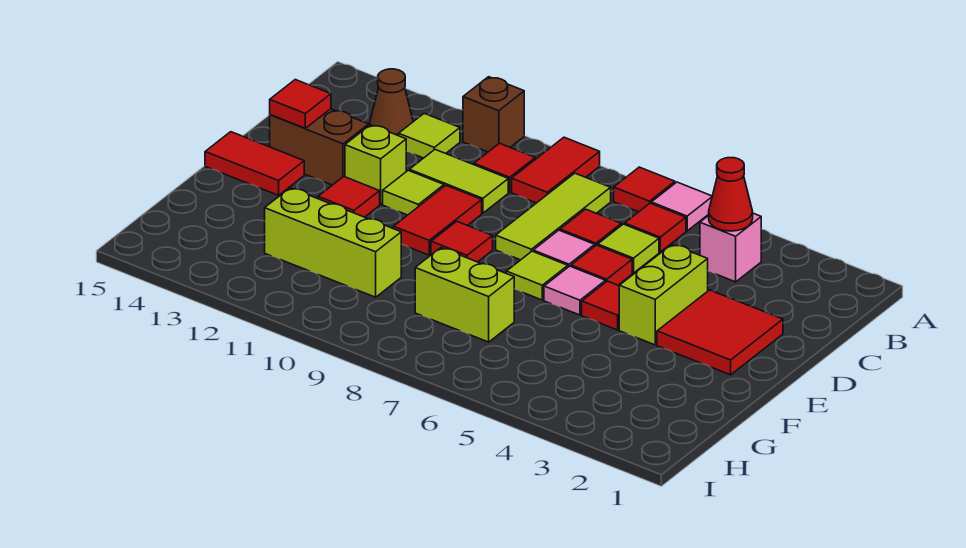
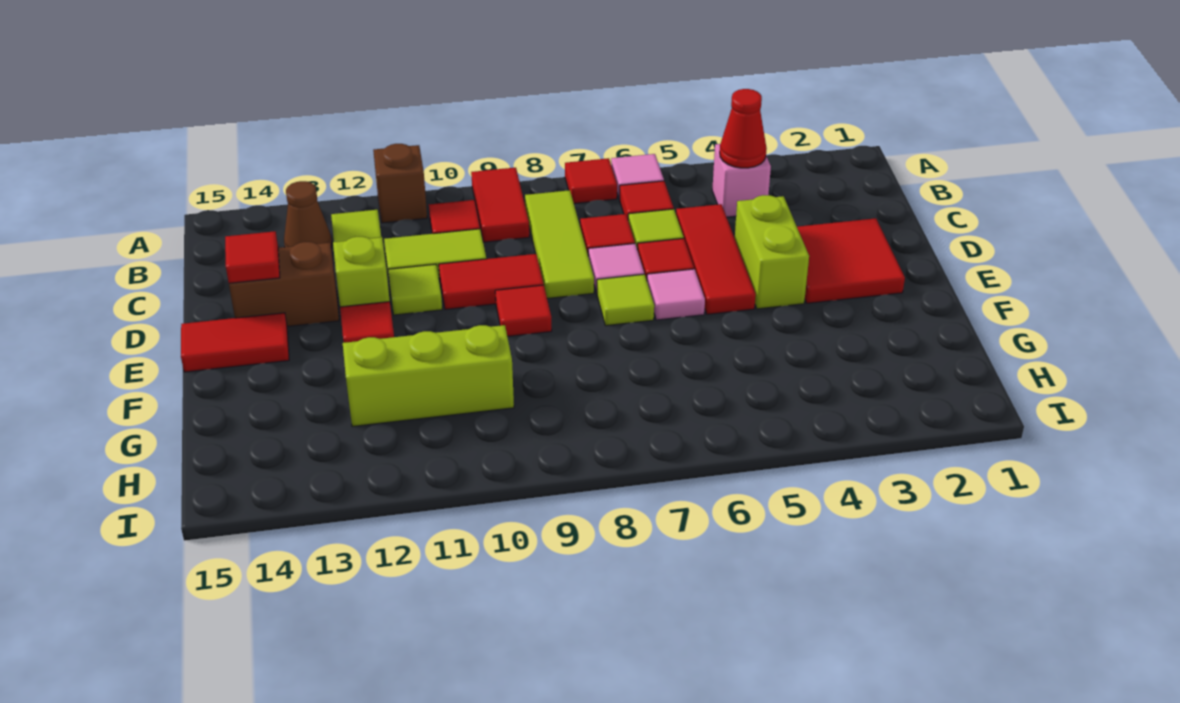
red 1x2 tile [393,185,482,255] -> red 1x2 tile turned to [439,254,544,310]
red 1x1 tile [582,281,619,330] -> red 1x3 tile [676,204,756,314]
lime 1x2 brick [415,248,514,342] -> none

